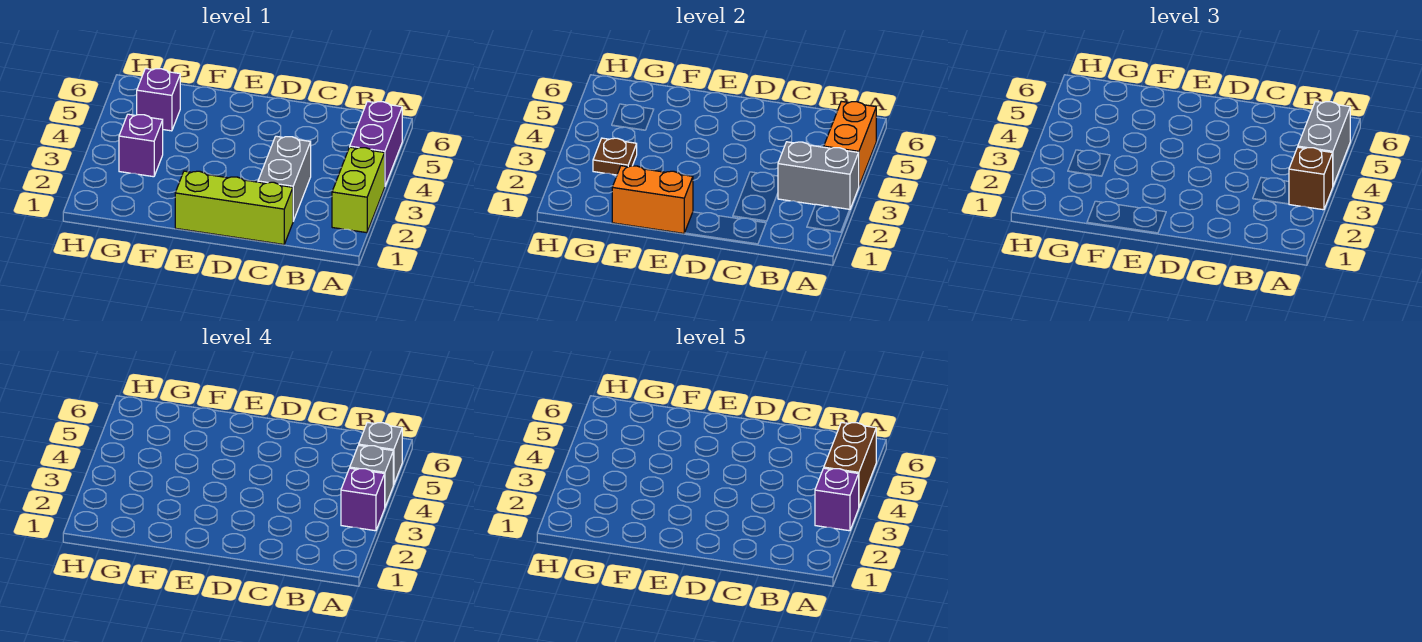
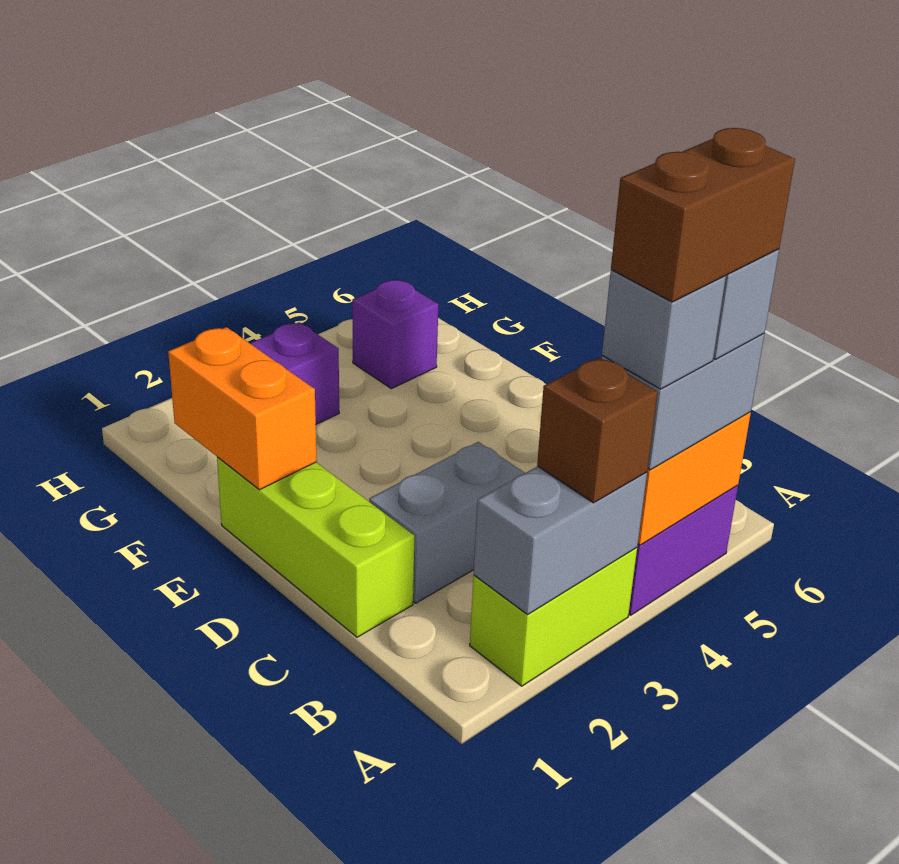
grey 1x2 brick [778,142,859,210] -> grey 1x2 brick turned to [474,466,647,615]
purple 1x1 brick [341,468,385,531] -> none
purple 1x1 brick [815,468,859,531] -> none
brown 1x1 plate [593,138,637,175] -> none

